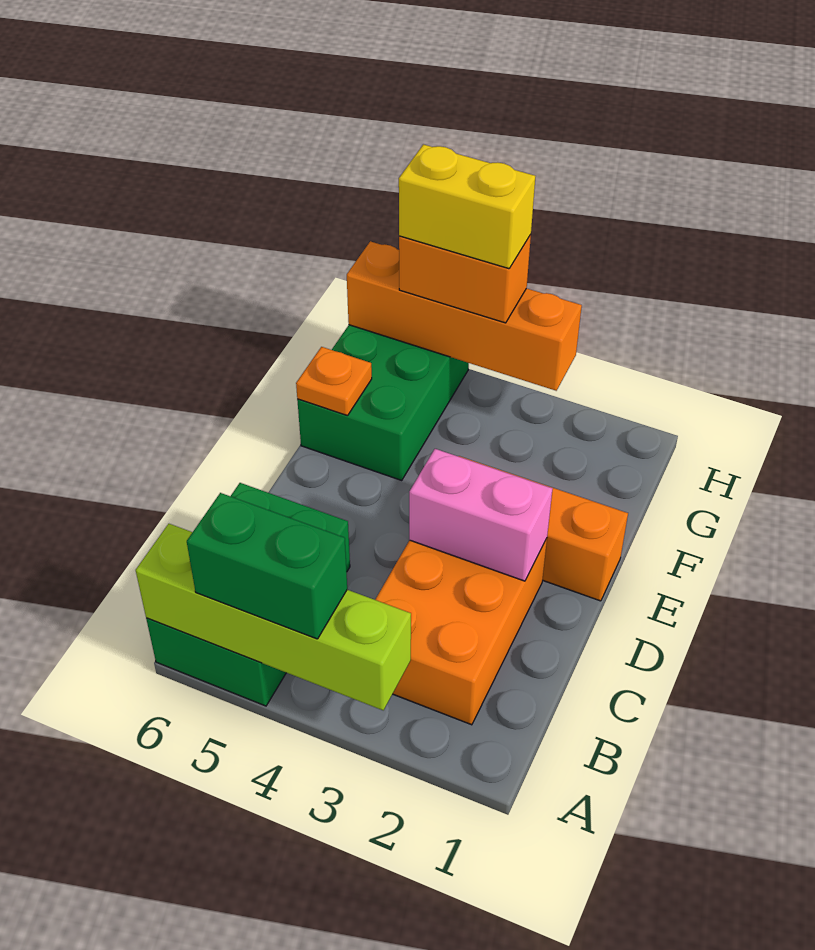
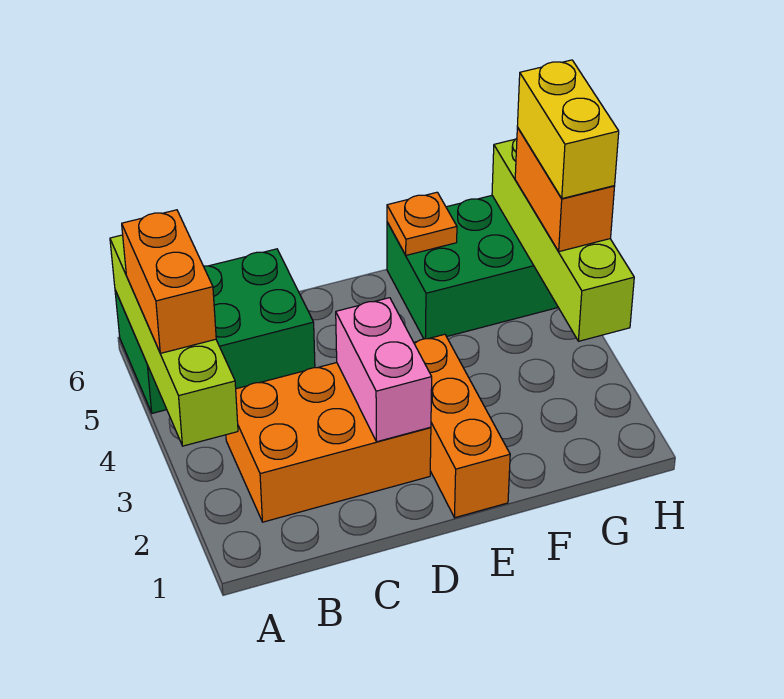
green 1x2 brick [187,493,347,639] -> orange 1x2 brick [122,210,216,353]
orange 1x4 brick [347,241,582,391] -> lime 1x4 brick [492,138,634,341]

